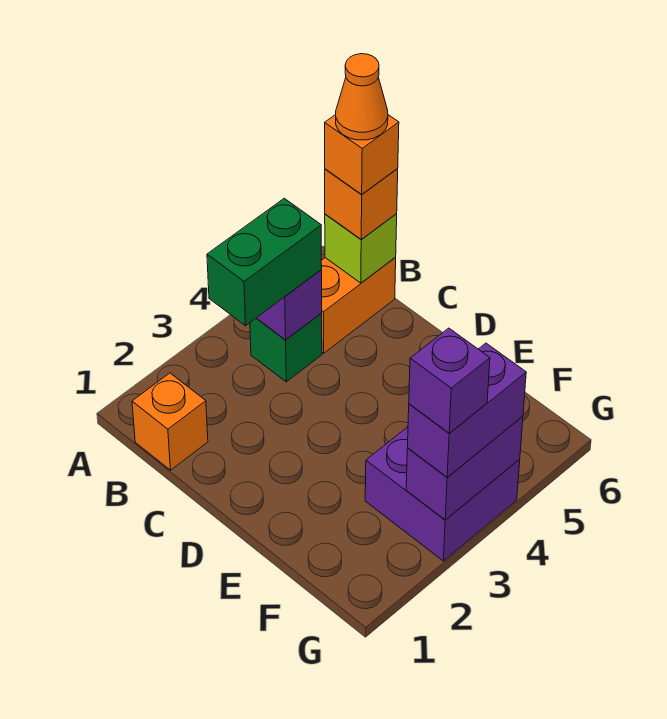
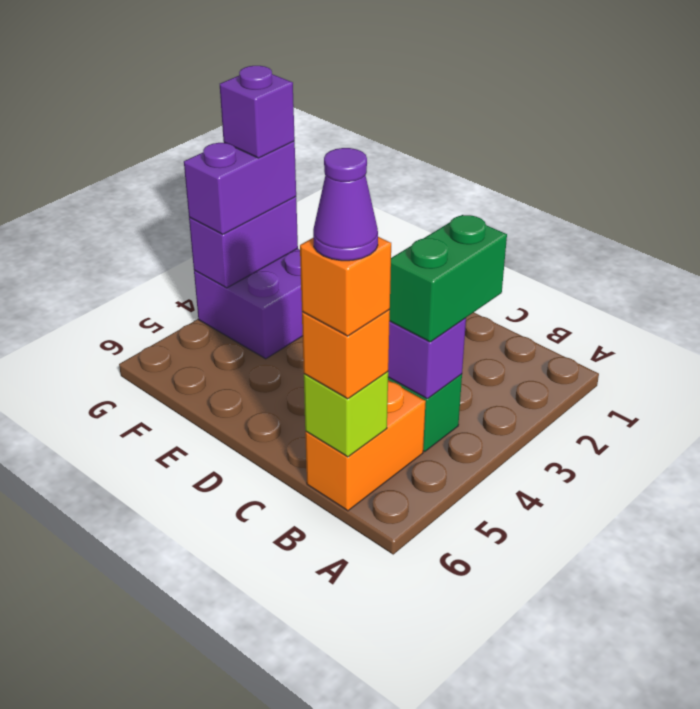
orange 1x1 brick [132,373,208,470] -> none
orange 1x1 cone [336,54,388,140] -> purple 1x1 cone [313,148,378,261]

